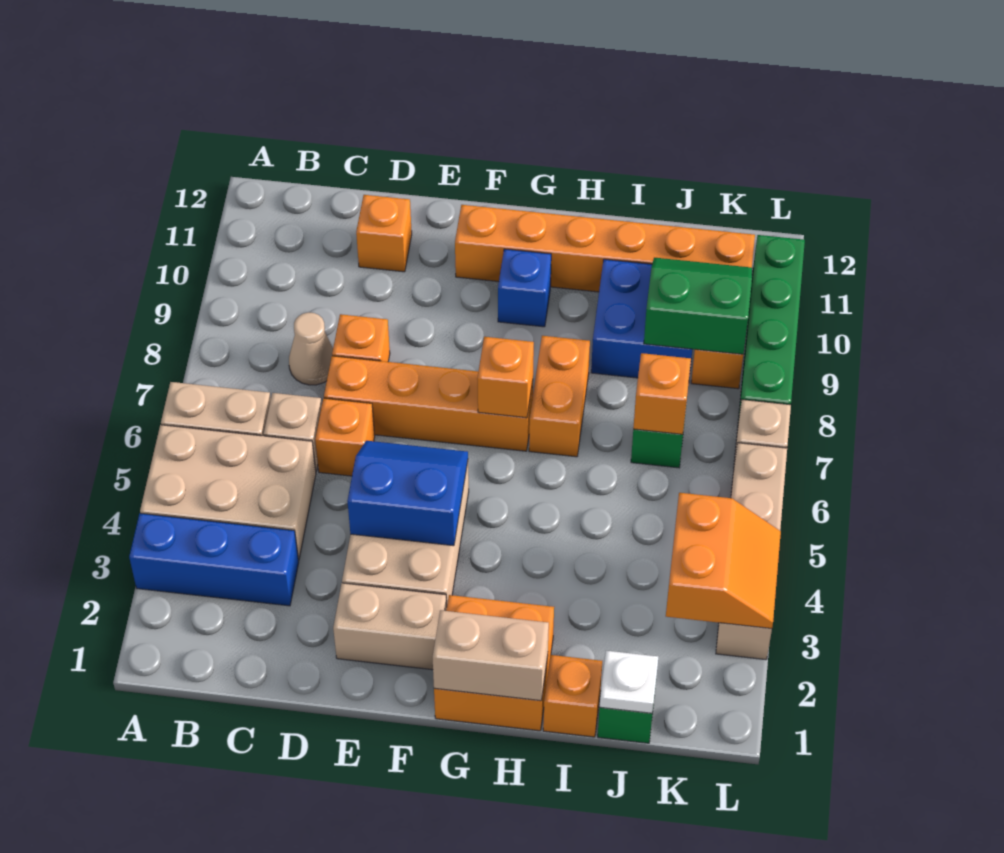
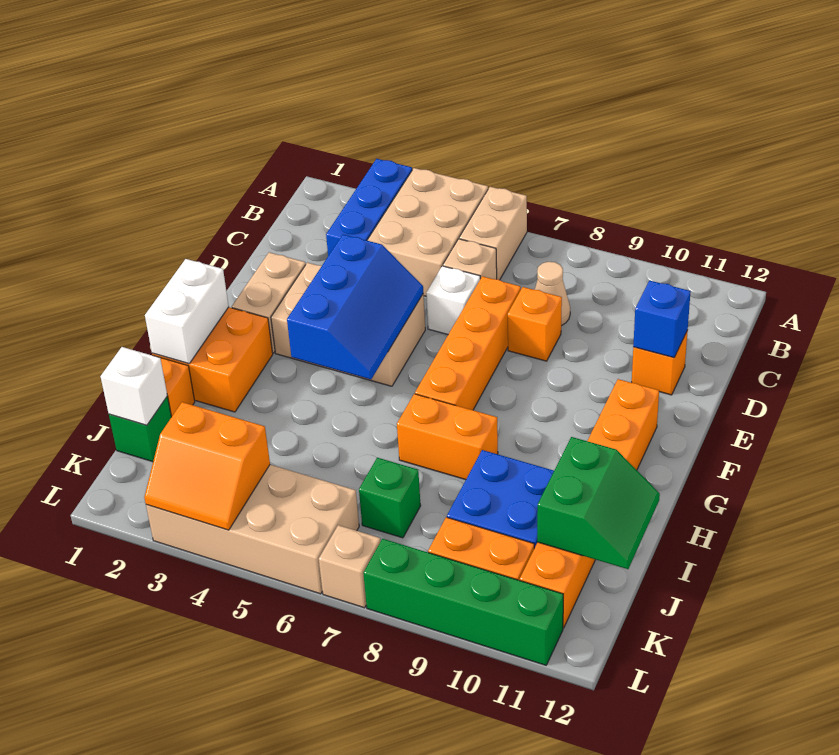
orange 1x1 brick [315,398,375,476] -> white 1x1 brick [426,266,480,334]
blue 2x2 slope [347,441,468,546] -> blue 2x3 slope [287,235,423,379]
tan 1x2 brick [433,610,549,701] -> white 1x2 brick [145,259,229,364]
orange 1x1 brick [477,337,534,418] -> none
blue 1x1 brick [498,249,551,327] -> blue 1x1 brick moved to [633,281,691,358]
white 1x1 plate [600,651,658,713] -> white 1x1 brick [101,347,167,425]
orange 1x1 brick [633,353,691,434] -> none
green 2x2 slope [644,258,752,354] -> green 2x2 slope moved to [537,437,660,569]
tan 1x4 brick [716,443,787,660] -> tan 2x4 brick [146,465,359,594]

